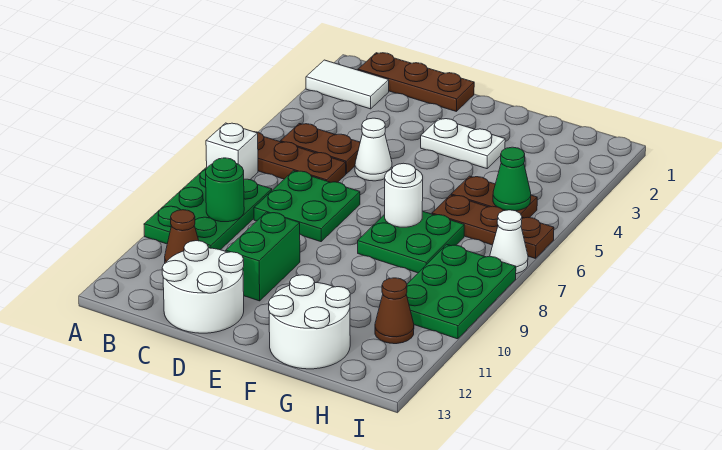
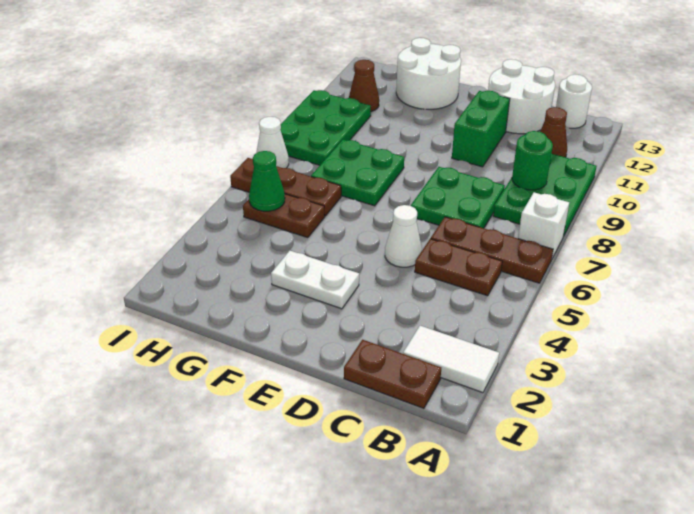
brown 1x3 plate [358,53,474,112] -> brown 1x2 plate [344,340,441,408]
white 1x1 round brick [385,163,423,227] -> white 1x1 round brick moved to [556,74,592,128]

